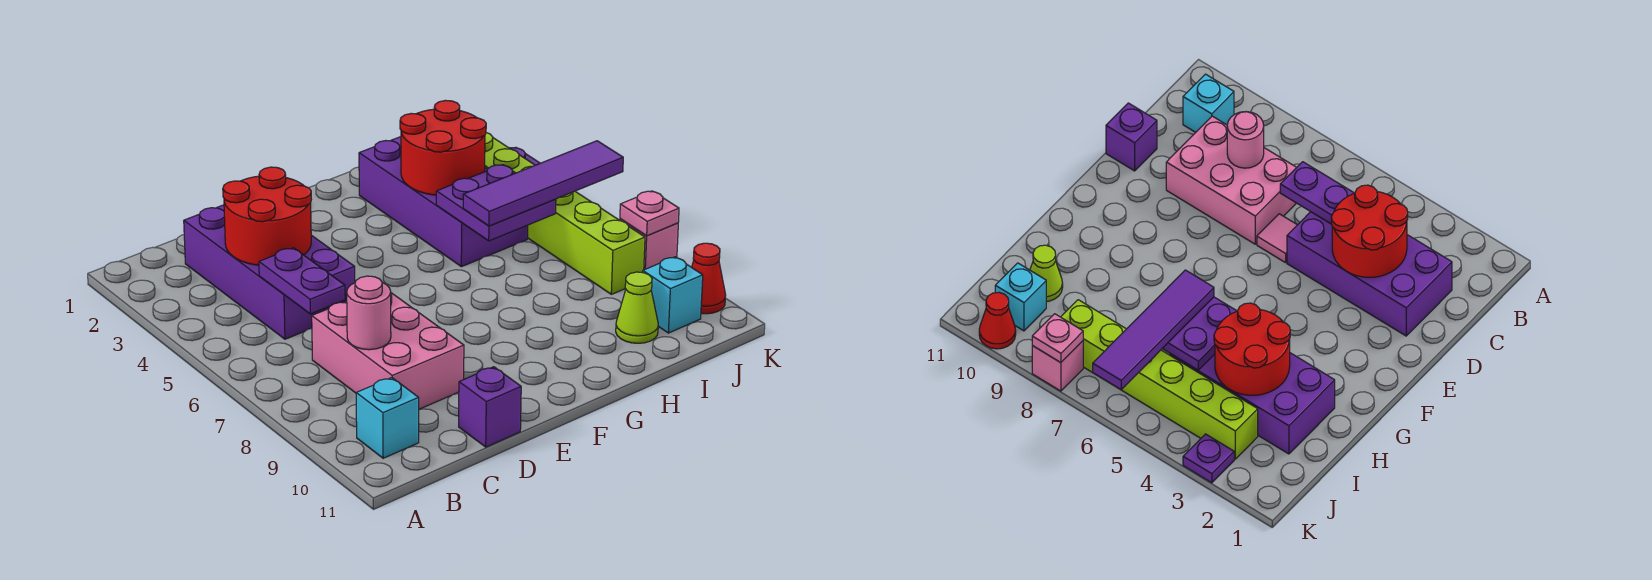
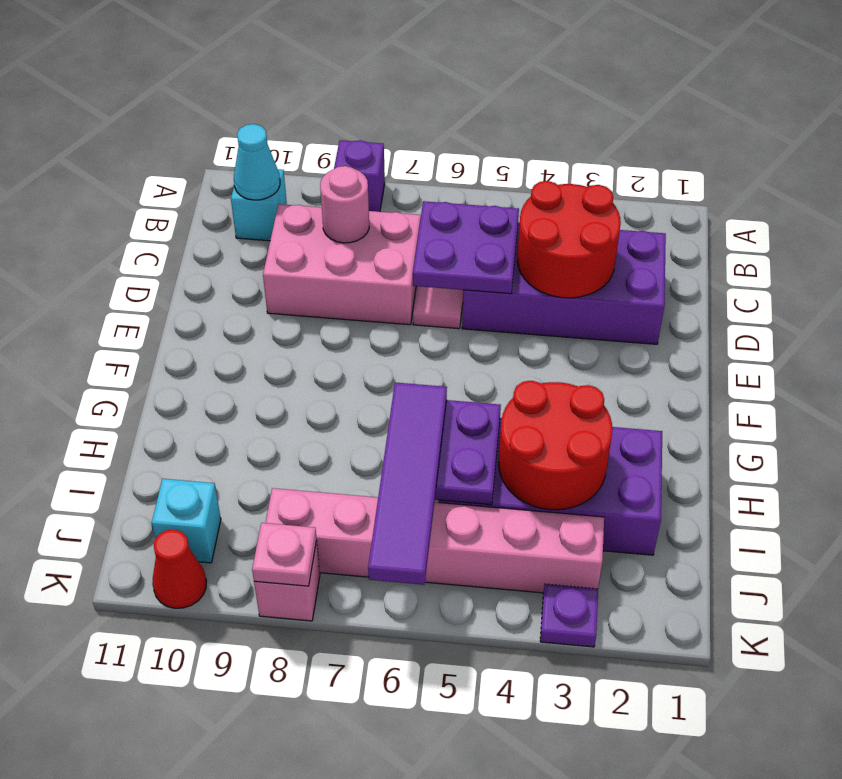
none -> cyan 1x1 cone [234,124,280,200]
purple 1x2 plate [259,248,345,314] -> purple 2x2 plate [413,201,519,294]
purple 1x1 brick [459,367,521,447] -> purple 1x1 brick moved to [334,140,385,212]
lime 1x1 cone [616,272,658,343] -> none
lime 1x6 brick [485,133,645,294] -> pink 1x6 brick [265,488,604,593]

